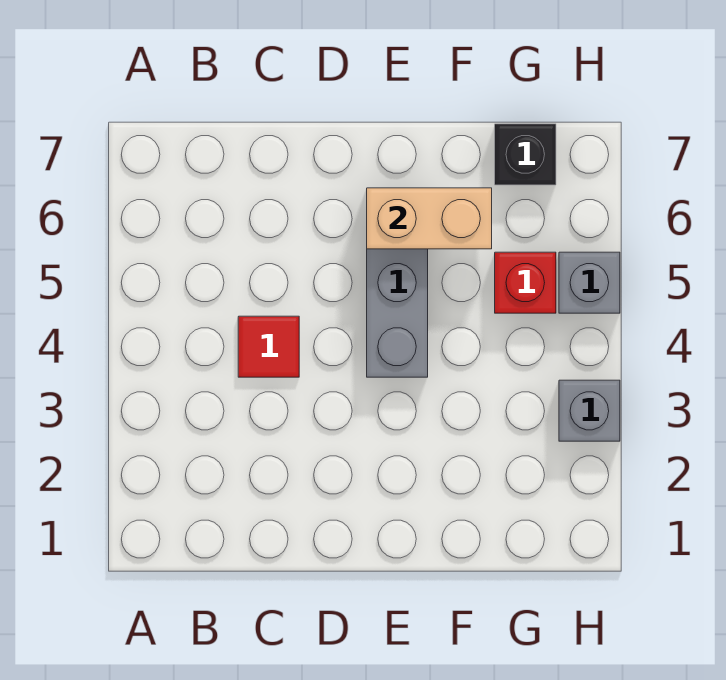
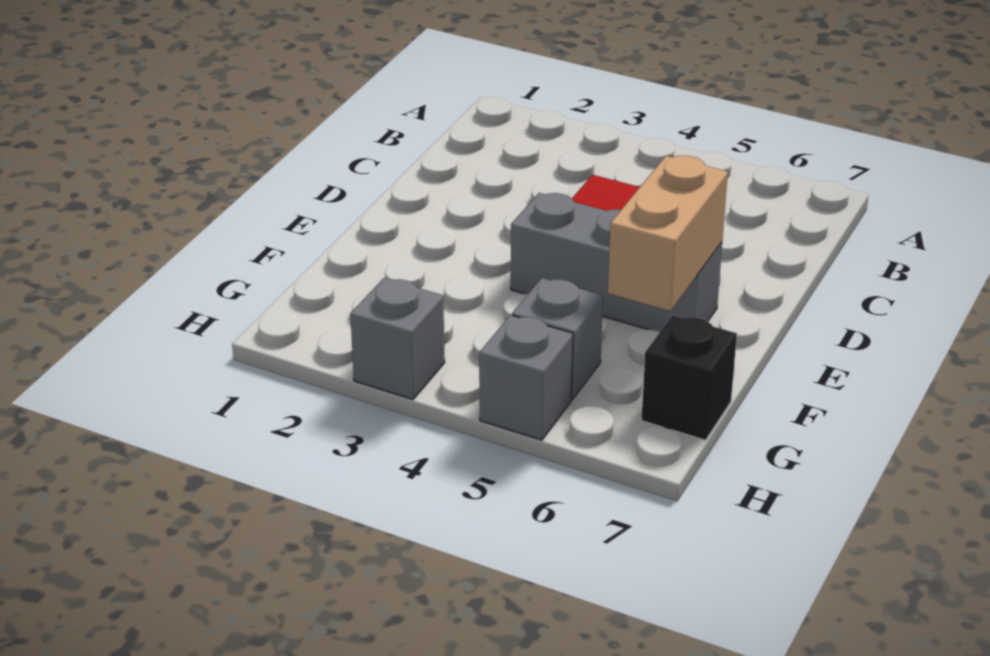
red 1x1 brick [495,252,556,313] -> grey 1x1 brick [512,278,603,400]

